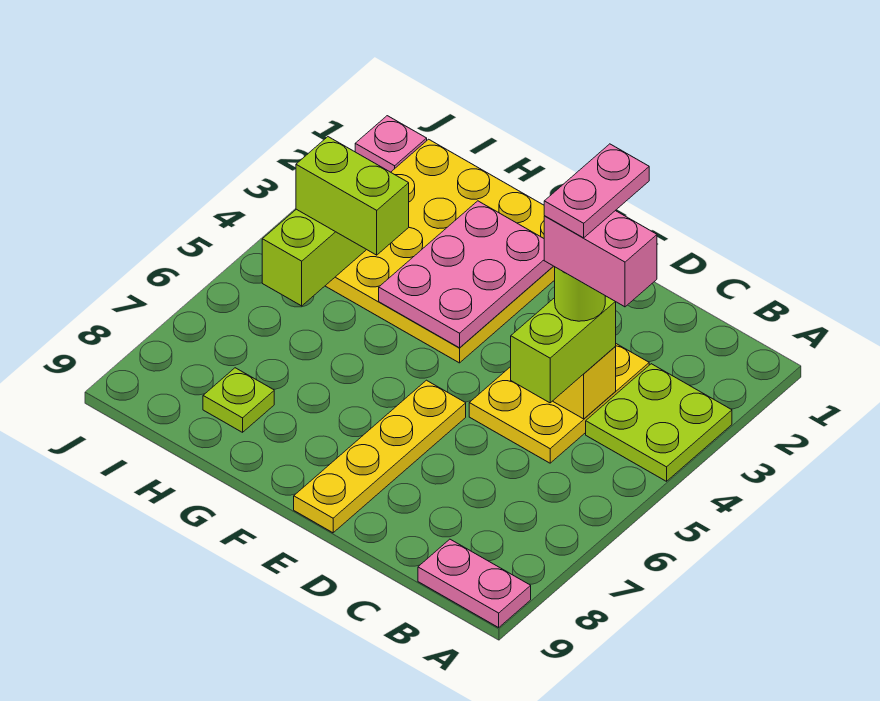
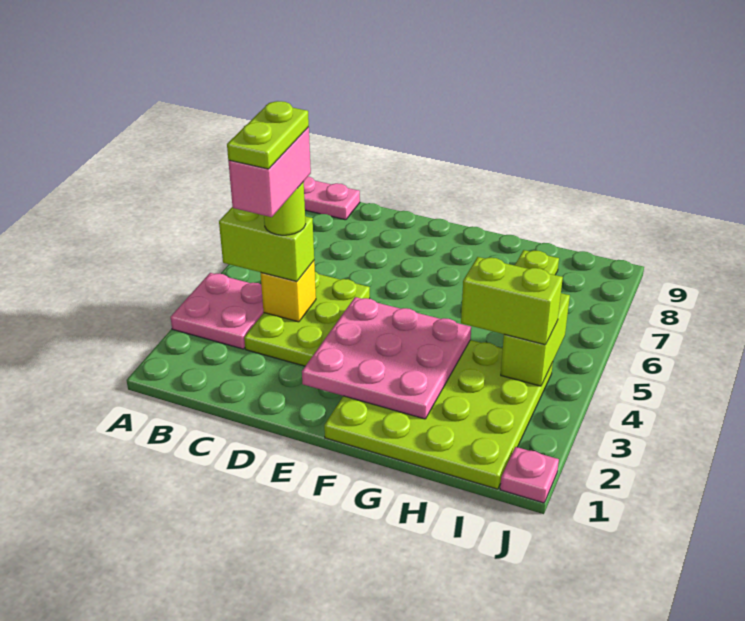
lime 2x2 plate [586,364,732,481] -> pink 2x2 plate [171,273,264,349]
pink 1x2 brick [544,211,657,307] -> pink 1x2 brick turned to [228,127,311,217]
yellow 2x3 plate [469,344,649,463] -> lime 2x3 plate [244,272,370,366]
pink 1x2 plate [544,144,649,238] -> lime 1x2 plate [227,101,309,169]
lime 1x2 brick [511,296,616,403] -> lime 1x2 brick turned to [219,207,314,281]
yellow 1x4 plate [294,380,466,533] -> none
yellow 4x4 plate [326,139,555,363] -> lime 4x4 plate [324,340,553,489]
pink 2x3 plate [379,201,553,348] -> pink 3x3 plate [302,297,471,419]

